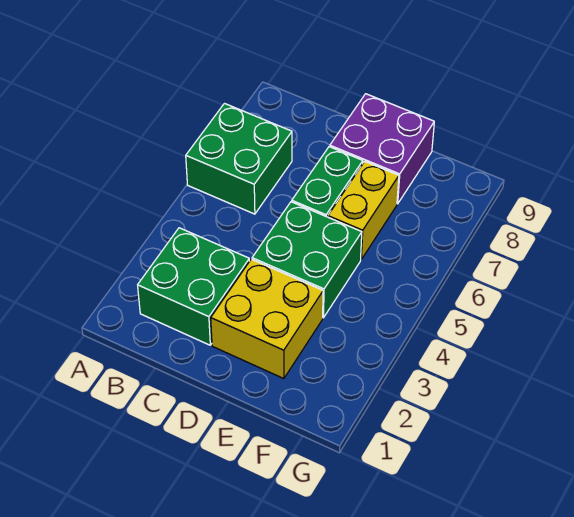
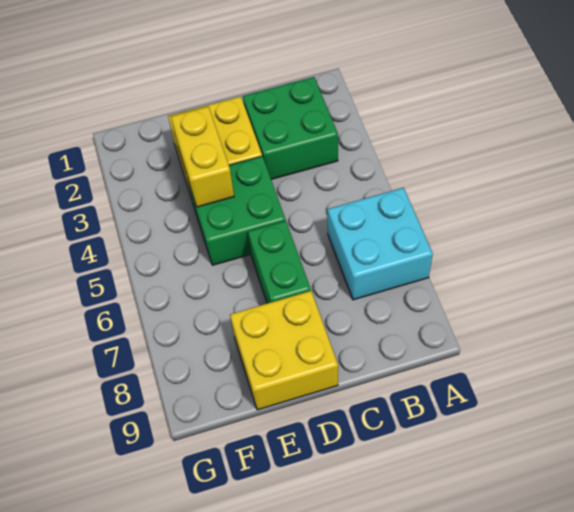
green 2x2 brick [186,104,292,214] -> cyan 2x2 brick [327,188,433,300]
purple 2x2 brick [330,94,434,204] -> yellow 2x2 brick [230,291,338,410]
yellow 1x2 brick [328,162,399,259] -> yellow 1x2 brick moved to [171,106,234,207]

